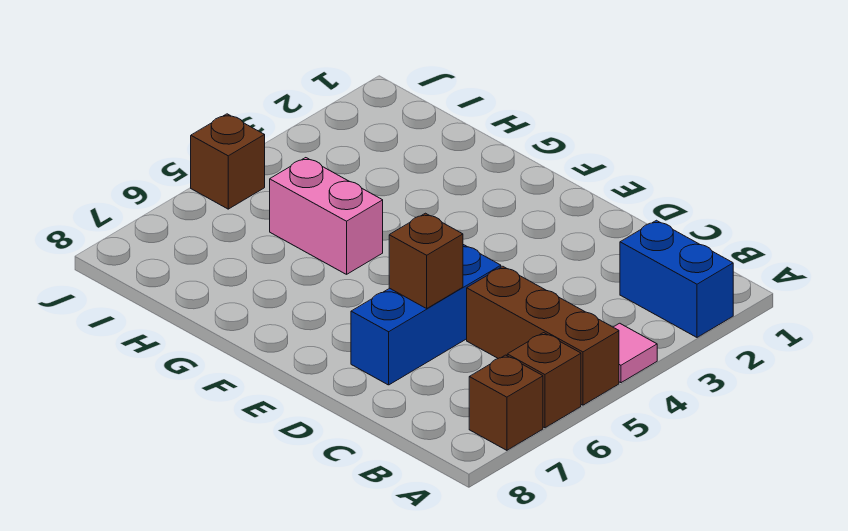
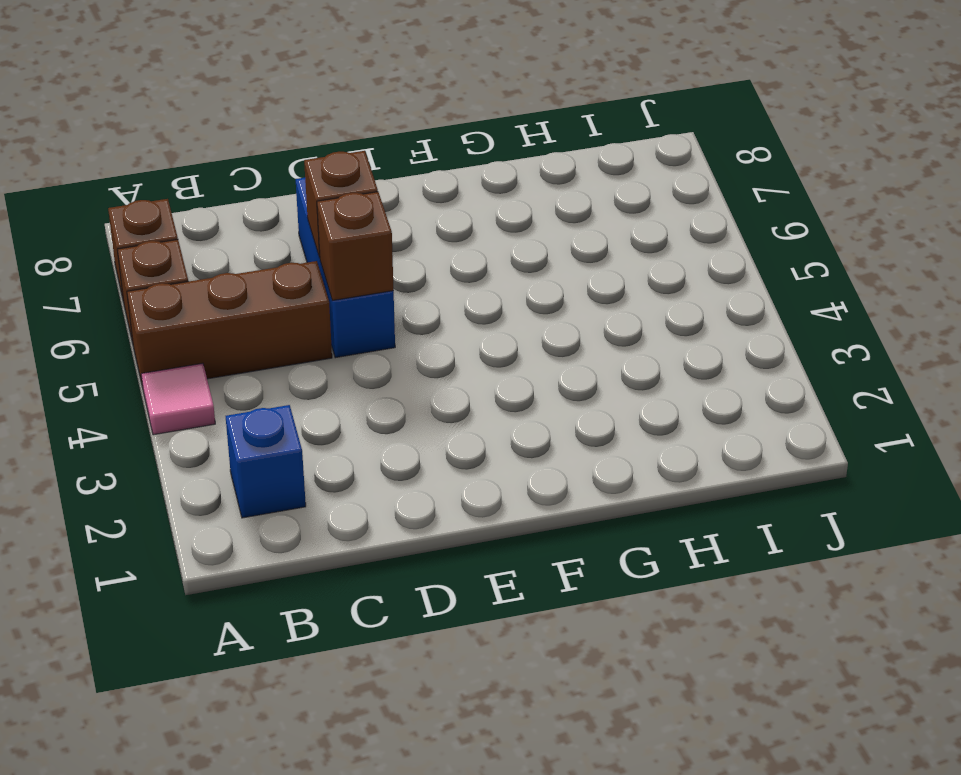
blue 1x2 brick [620,220,733,337] -> blue 1x1 brick [226,405,306,518]
pink 1x2 brick [270,158,383,274] -> none
brown 1x1 brick [191,114,265,209] -> brown 1x1 brick moved to [317,192,394,300]

